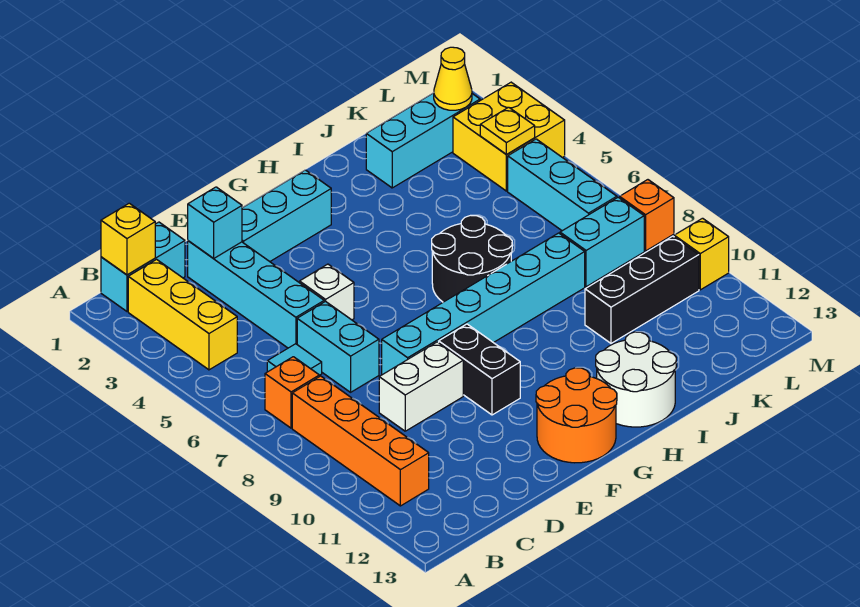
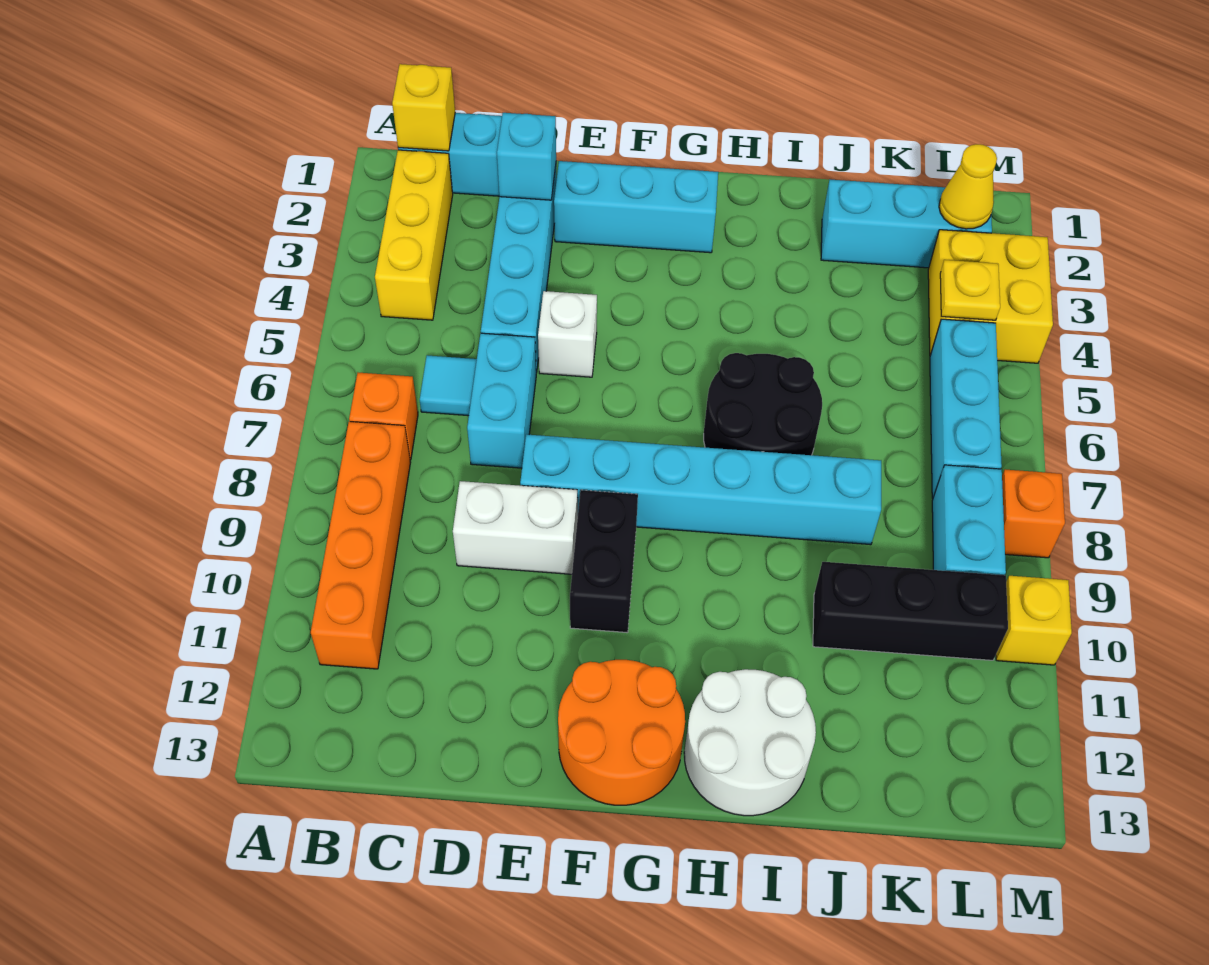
cyan 1x2 brick [560,197,644,287] -> cyan 1x2 brick turned to [932,465,1006,575]

